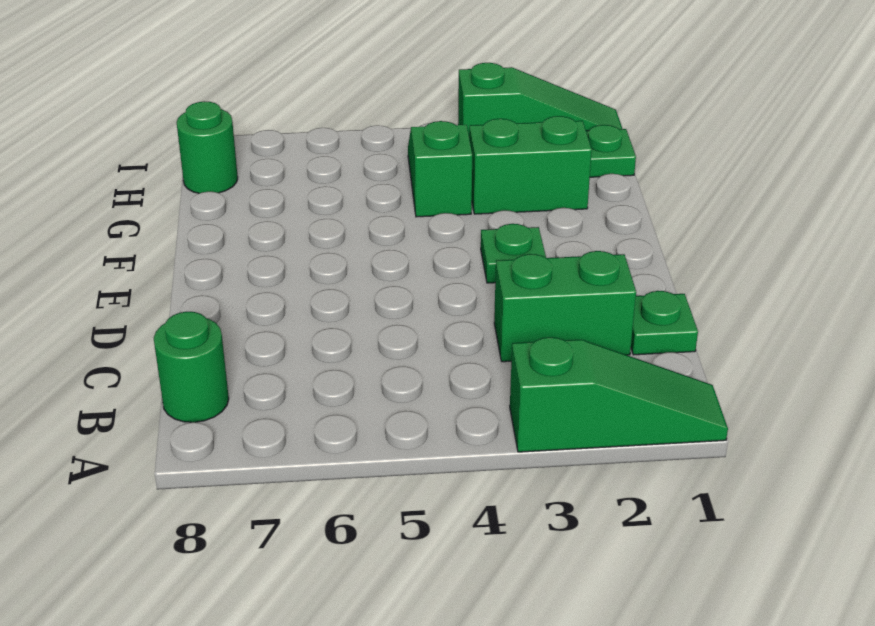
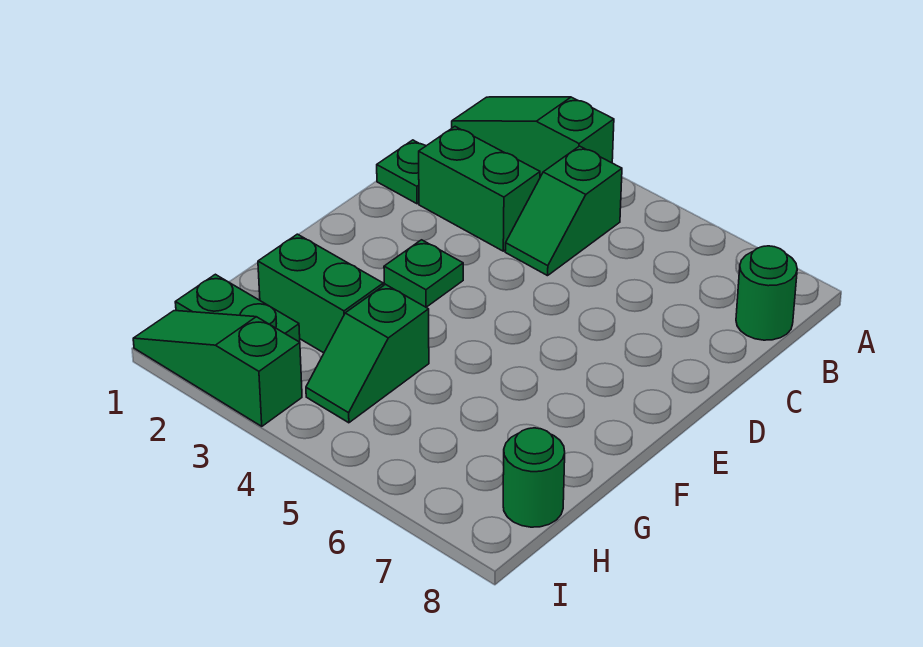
none -> green 1x2 slope [505,146,622,276]

